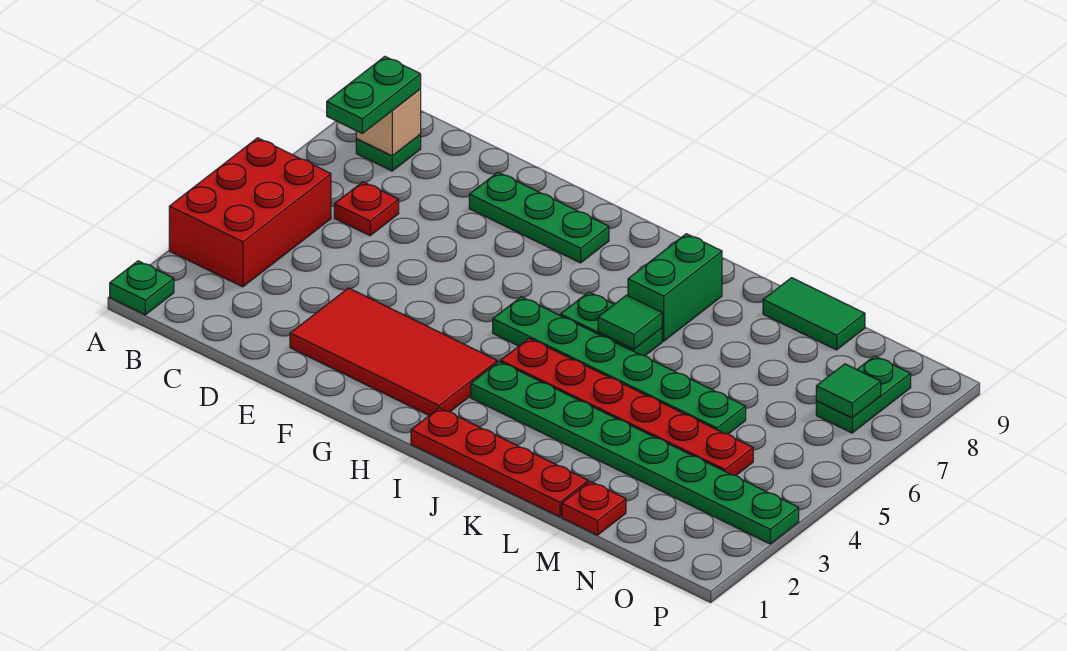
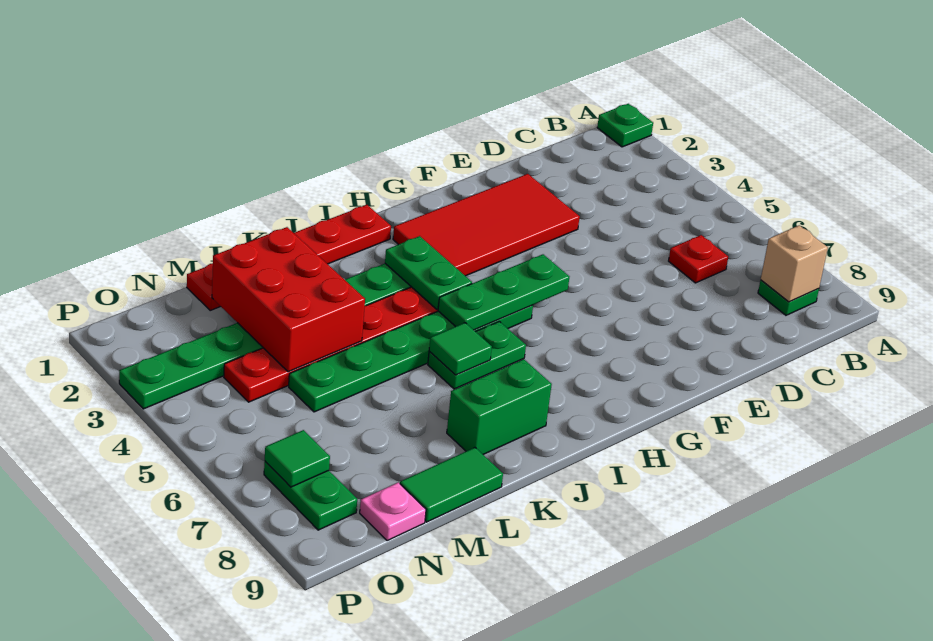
red 2x3 brick [169,138,331,287] -> red 2x3 brick moved to [212,227,365,372]
green 1x2 plate [327,57,421,133] -> green 1x2 plate moved to [385,236,472,309]
green 1x3 plate [469,172,609,263] -> green 1x3 plate moved to [438,254,569,330]
green 1x2 brick [628,234,722,341] -> green 1x2 brick turned to [447,359,552,454]
none -> pink 1x1 plate [360,482,426,541]

